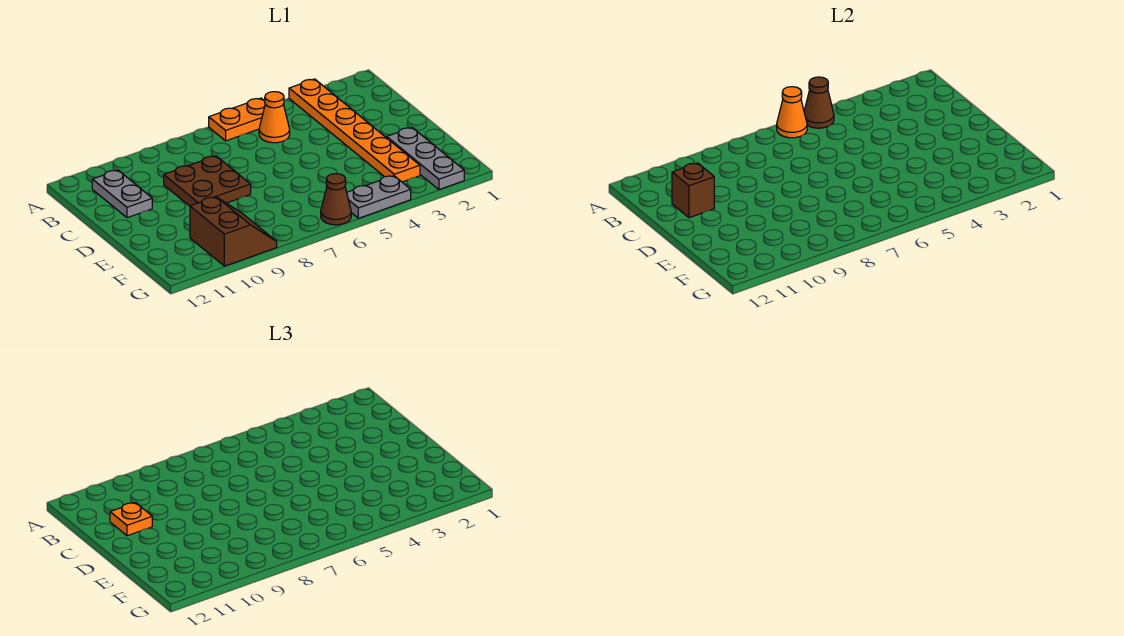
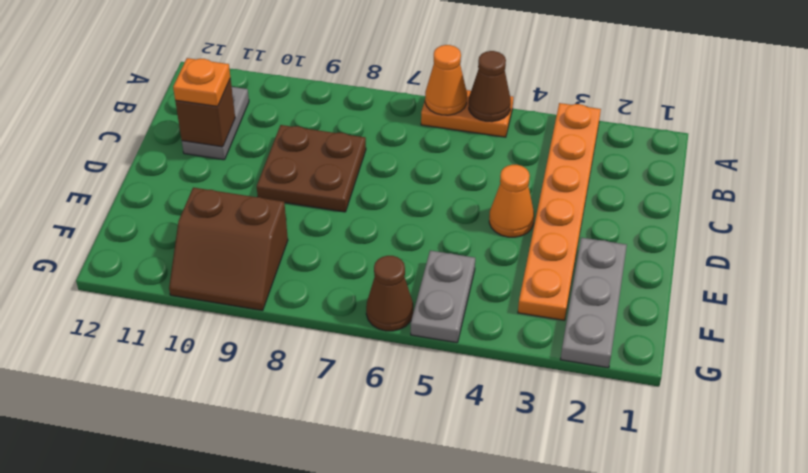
orange 1x1 cone [259,92,290,143] -> orange 1x1 cone moved to [489,165,534,237]
brown 2x2 slope [190,197,277,266] -> brown 2x2 slope turned to [169,188,288,311]
grey 1x2 plate [347,176,411,218] -> grey 1x2 plate turned to [411,251,475,343]

